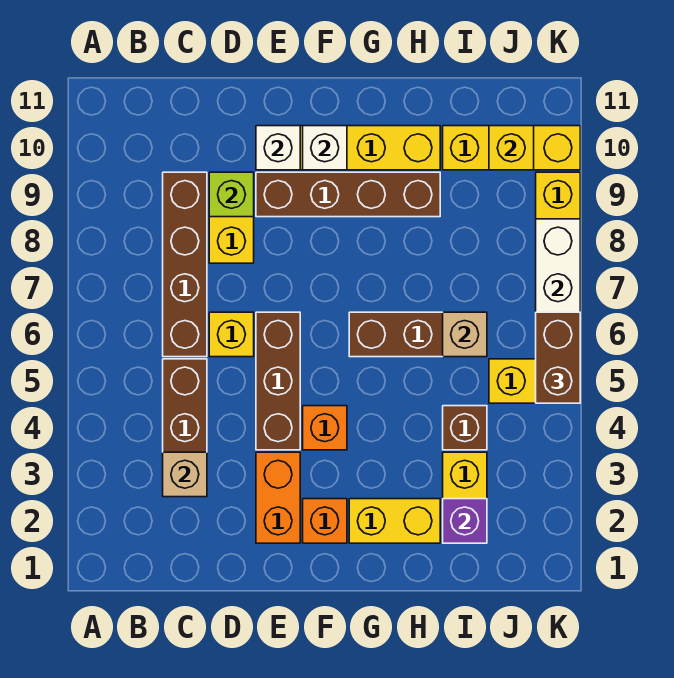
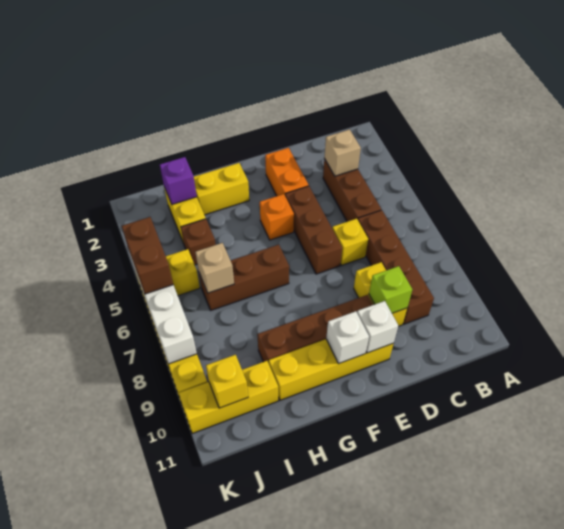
orange 1x1 brick [303,499,347,543] -> none

